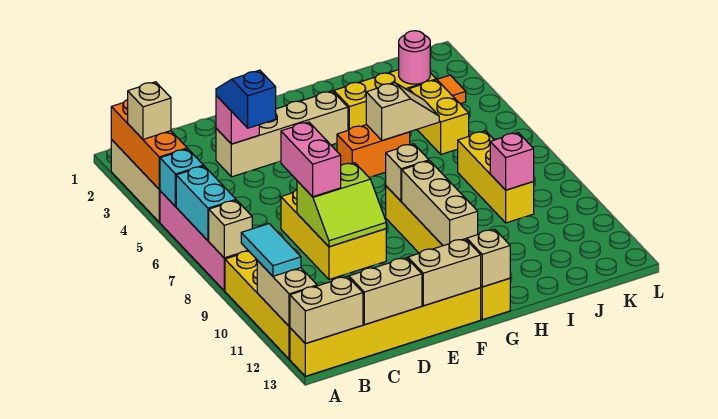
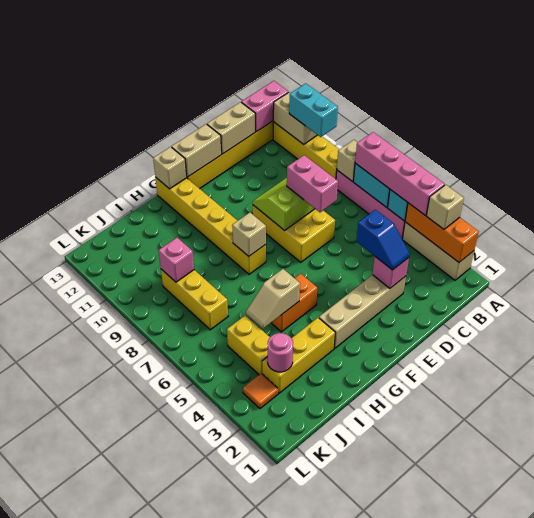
none -> pink 1x4 brick [355,132,445,215]
cyan 1x2 tile [241,224,301,276] -> cyan 1x2 brick [289,83,338,137]
tan 1x2 brick [290,276,363,344] -> pink 1x2 brick [241,81,288,132]
tan 1x3 brick [402,161,478,246] -> none

